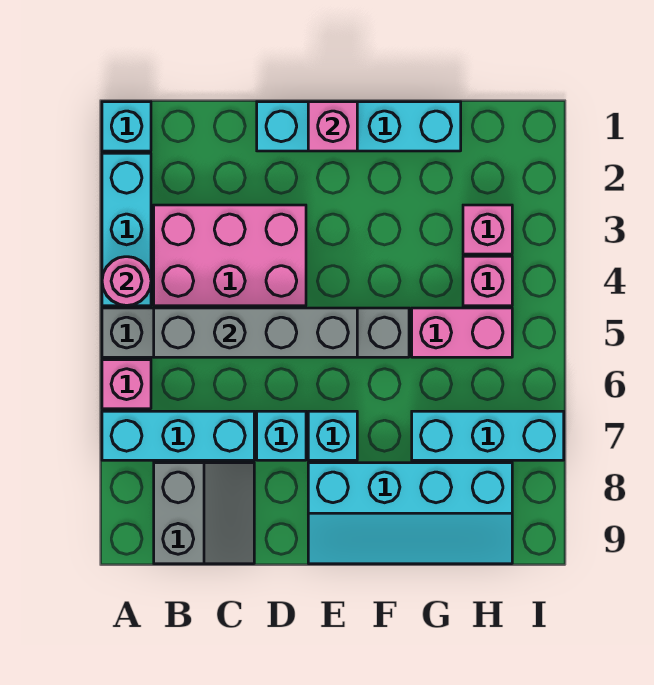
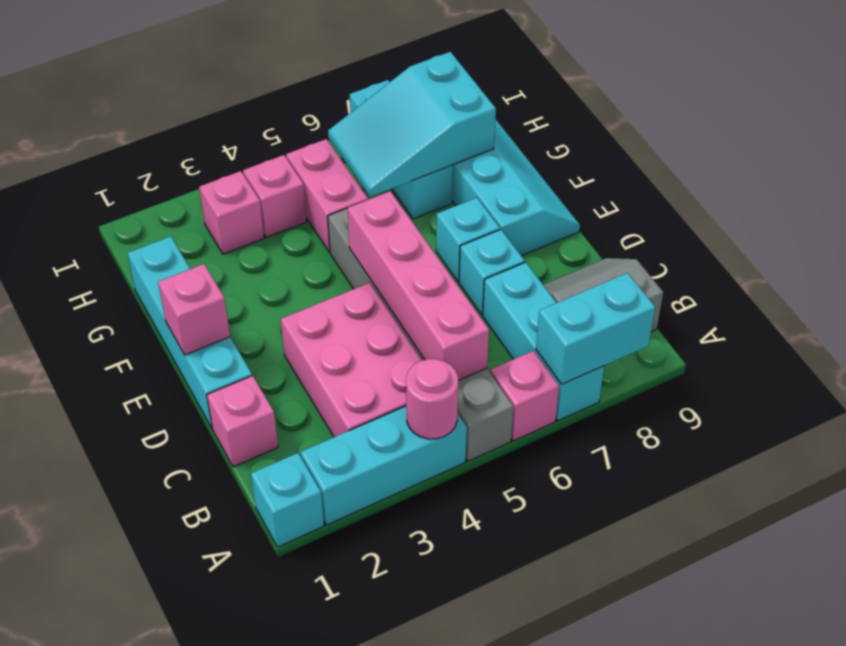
none -> cyan 1x2 brick [536,273,655,384]
grey 1x4 brick [154,308,357,357] -> pink 1x4 brick [347,191,489,381]
none -> pink 1x1 brick [207,376,278,467]
none -> cyan 2x3 slope [328,52,496,197]

